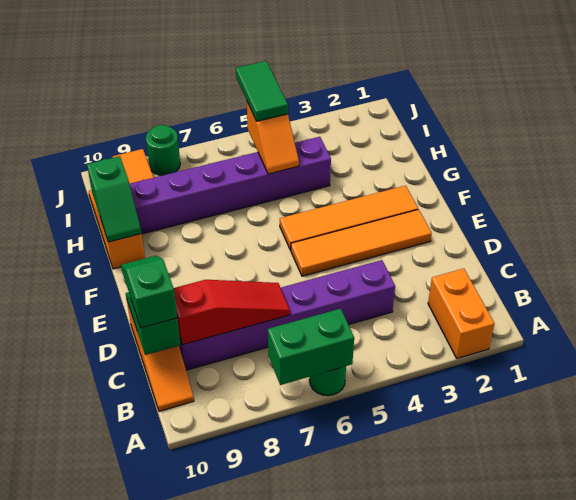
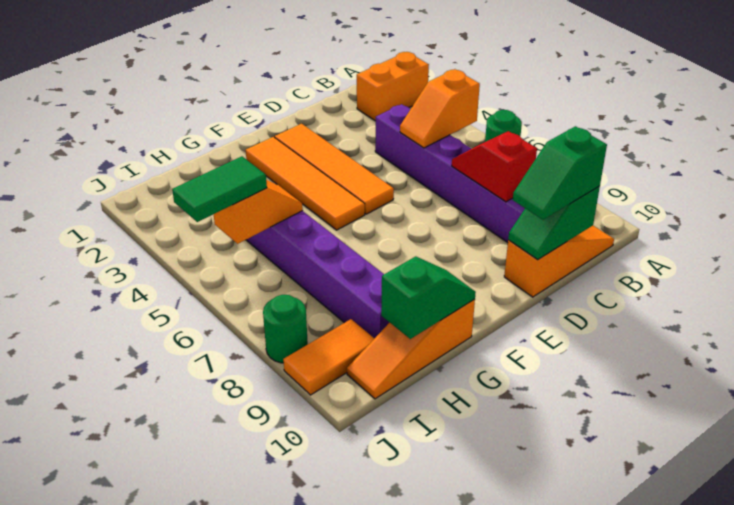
green 1x2 brick [268,308,354,385] -> none
none -> orange 1x2 slope [400,69,480,148]
red 1x3 slope [174,280,290,345] -> red 1x2 slope [452,131,537,202]

